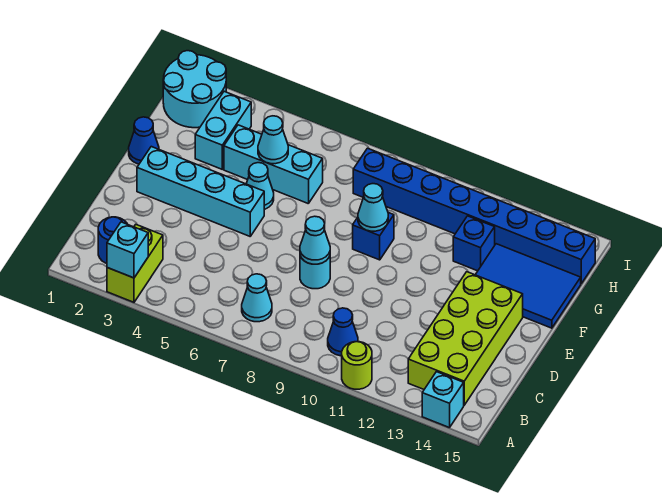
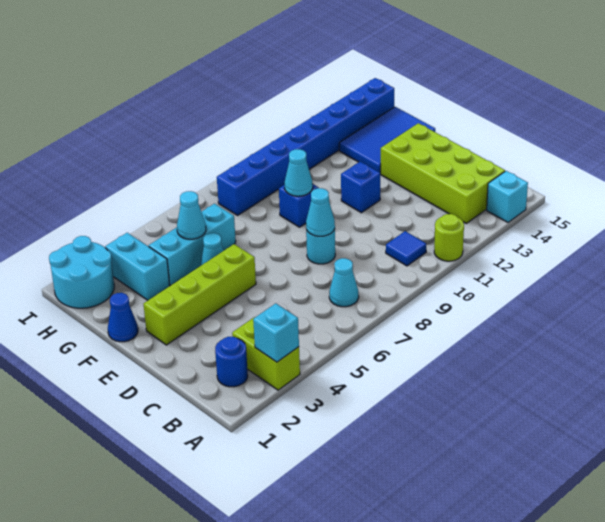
blue 1x1 cone [328,308,358,356] -> blue 1x1 tile [386,231,426,266]
cyan 1x4 brick [137,147,264,236] -> lime 1x4 brick [143,244,256,345]
blue 1x1 brick [453,216,495,271] -> blue 1x1 brick moved to [341,162,380,213]

